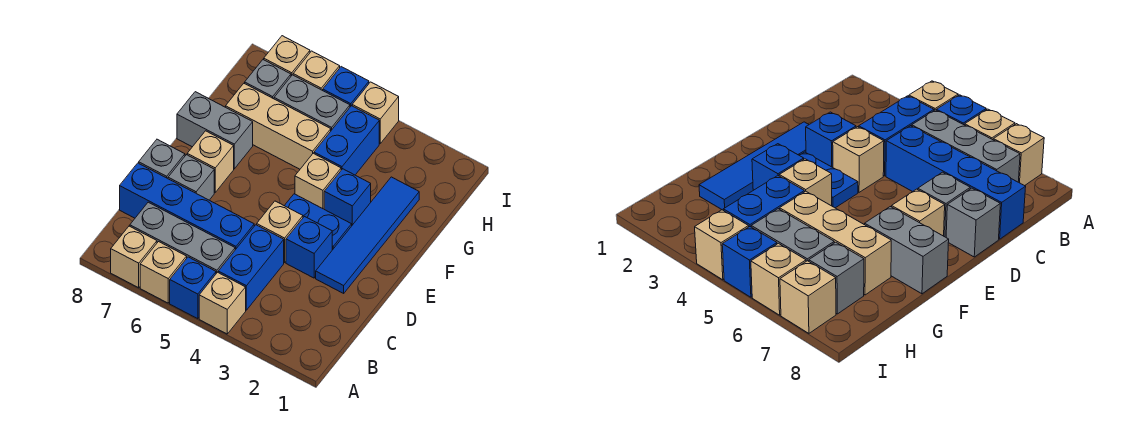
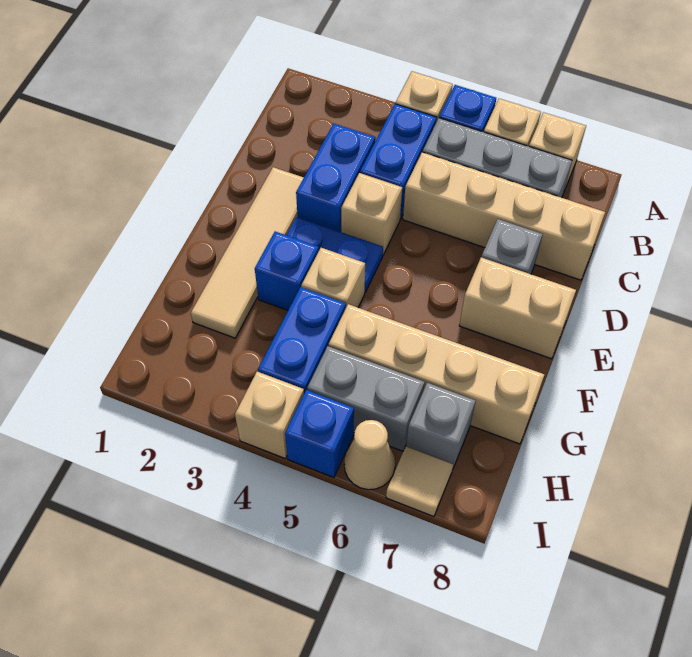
blue 1x4 brick [120,163,254,250] -> tan 1x4 brick [403,152,605,280]
blue 1x4 tile [316,177,419,293] -> tan 1x4 tile [191,167,304,338]
blue 1x1 brick [286,217,332,278] -> blue 1x2 brick [296,123,375,232]
grey 1x1 brick [139,139,185,178] -> none
tan 1x1 brick [187,131,234,192] -> tan 1x2 brick [459,257,576,359]
grey 1x2 brick [177,92,253,169] -> none
tan 1x3 brick [226,83,331,169] -> tan 1x4 brick [329,304,544,444]
tan 1x1 brick [293,51,340,90] -> tan 1x1 cone [344,420,395,490]
tan 1x1 brick [264,36,310,76] -> tan 1x1 tile [386,446,453,517]

